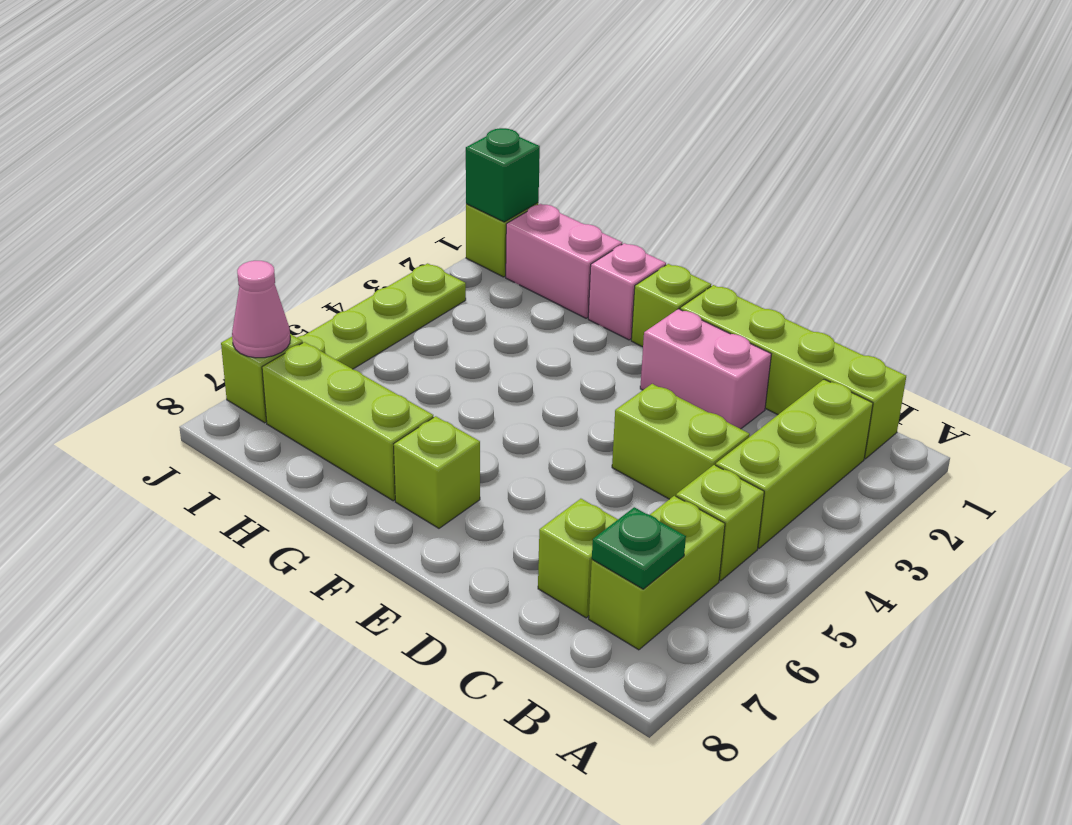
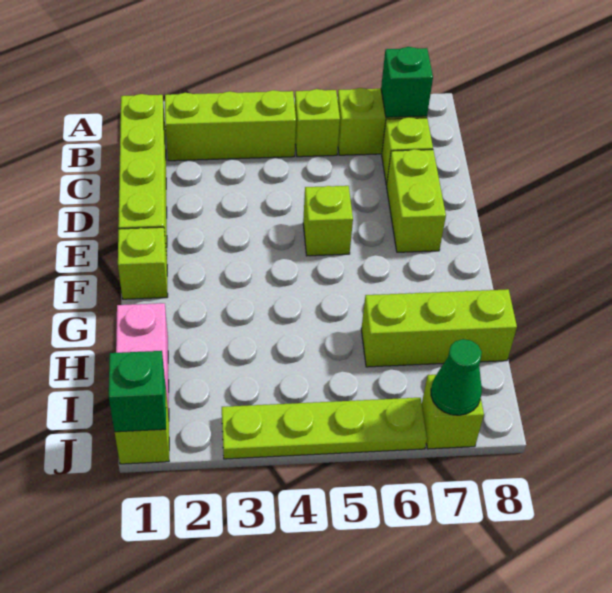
green 1x1 plate [592,507,686,589] -> green 1x1 brick [381,47,433,117]
lime 1x2 brick [612,384,750,499] -> lime 1x2 brick moved to [387,149,446,252]
pink 1x2 brick [640,309,771,429] -> none
lime 1x1 brick [394,416,480,528] -> lime 1x1 brick moved to [303,186,353,256]
pink 1x1 brick [588,243,666,340] -> none
lime 1x3 brick [262,342,433,501] -> lime 1x3 brick turned to [361,289,517,367]
pink 1x1 cone [232,261,290,358] -> green 1x1 cone [431,339,482,415]

